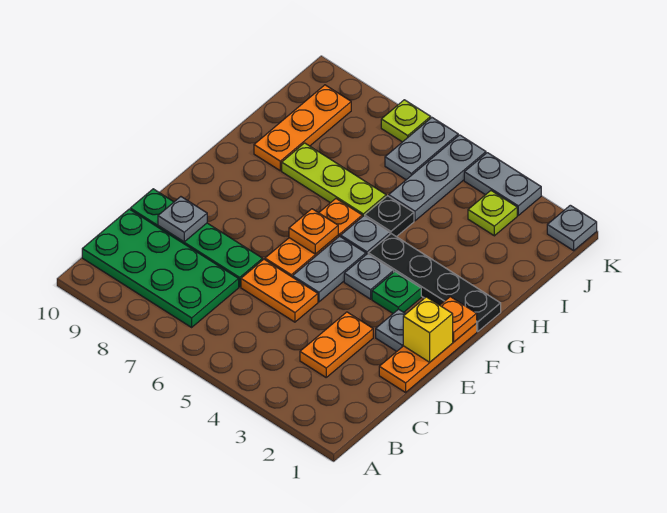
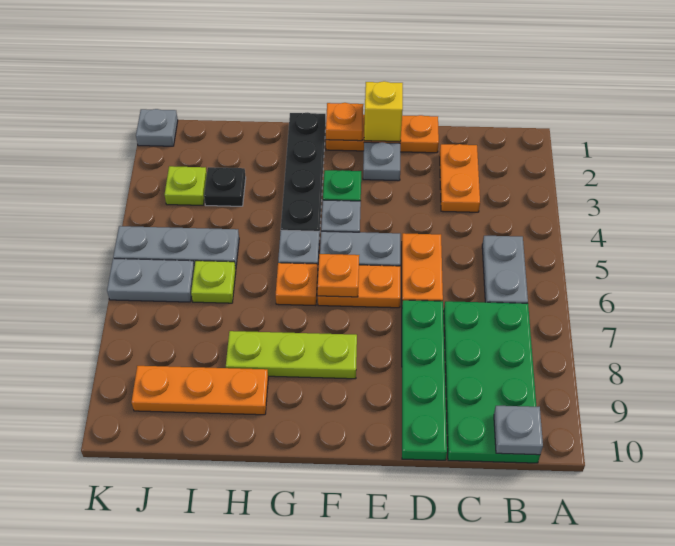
orange 1x2 plate [300,312,373,377] -> orange 1x2 plate turned to [440,144,480,212]
grey 1x1 plate [158,197,207,242] -> grey 1x1 plate moved to [494,406,543,455]
black 1x1 plate [365,196,414,237] -> black 1x1 plate moved to [204,167,246,206]
lime 1x3 plate [282,143,386,217] -> lime 1x3 plate turned to [226,331,357,379]
grey 1x2 plate [464,153,541,215] -> grey 1x2 plate moved to [482,236,528,303]
lime 1x1 plate [381,100,431,142] -> lime 1x1 plate moved to [191,261,236,303]

